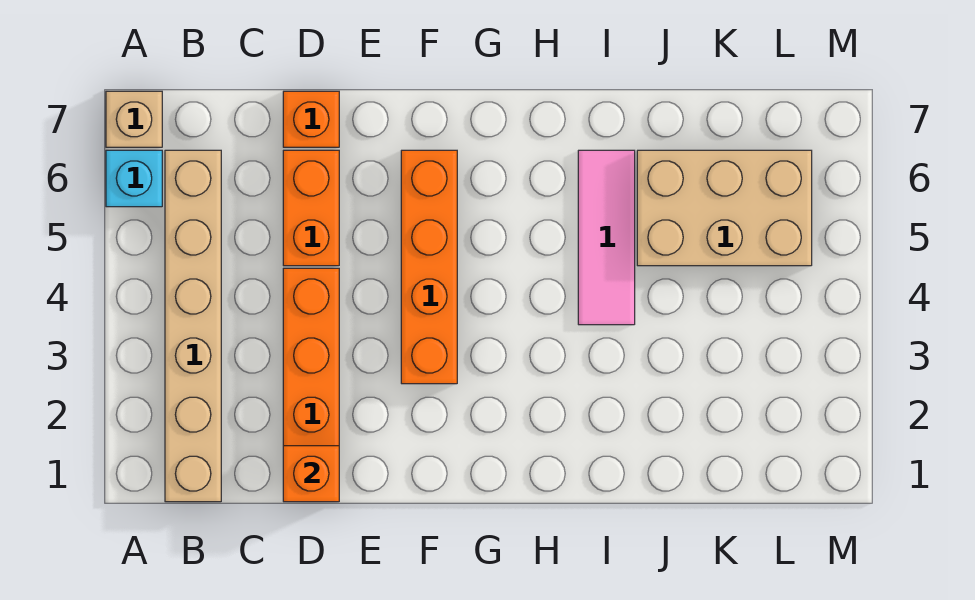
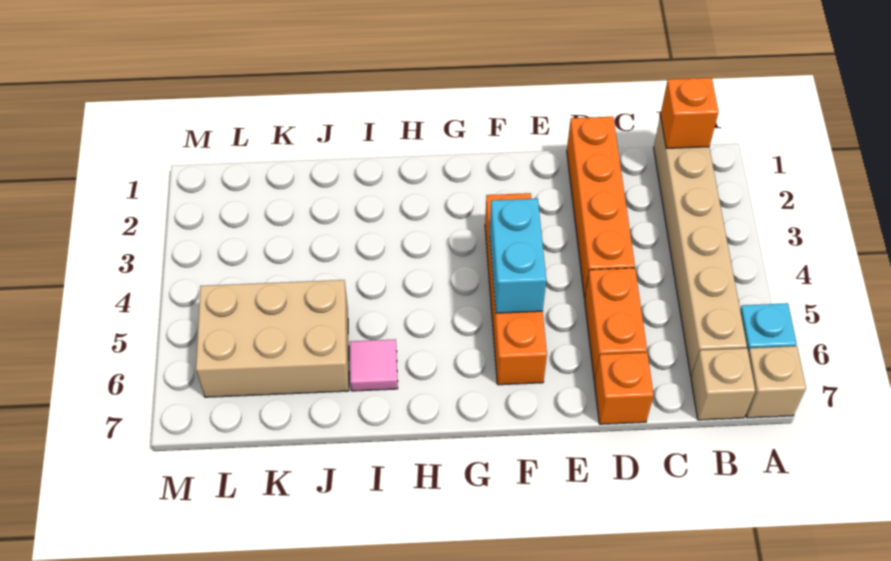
none -> tan 1x1 brick [691,348,755,420]
orange 1x1 brick [283,446,339,502] -> orange 1x1 brick moved to [660,78,718,148]
none -> cyan 1x2 brick [490,199,546,313]
pink 1x3 tile [578,150,635,325] -> pink 1x1 tile [350,339,398,391]

